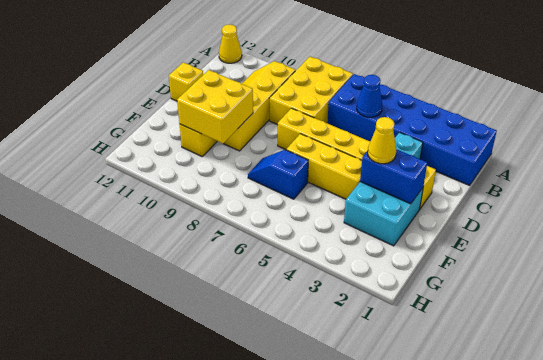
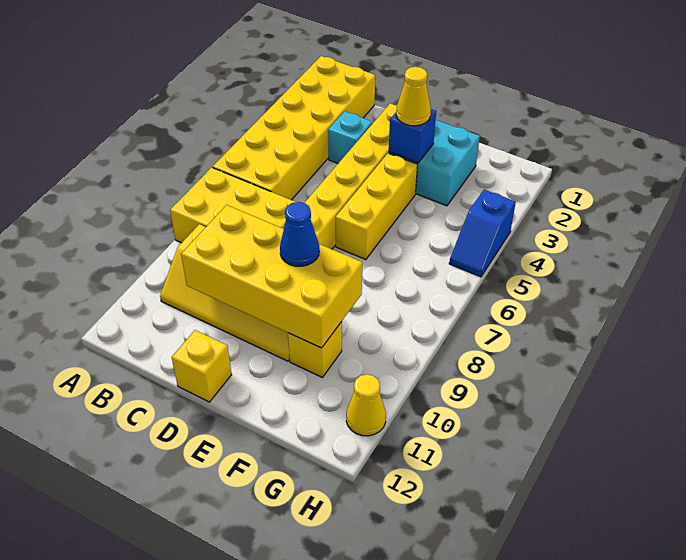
blue 2x6 brick [327,74,497,185] -> yellow 2x6 brick [213,56,375,200]
yellow 1x1 cone [219,25,242,63] -> yellow 1x1 cone moved to [346,374,386,436]
blue 1x1 cone [357,75,382,117] -> blue 1x1 cone moved to [280,202,319,266]
blue 1x2 brick [360,149,427,204] -> blue 1x1 brick [389,109,436,163]
yellow 2x2 brick [177,70,253,143] -> yellow 2x4 brick [181,205,362,348]
blue 1x2 slope [248,150,308,199] -> blue 1x2 slope moved to [449,190,516,277]

